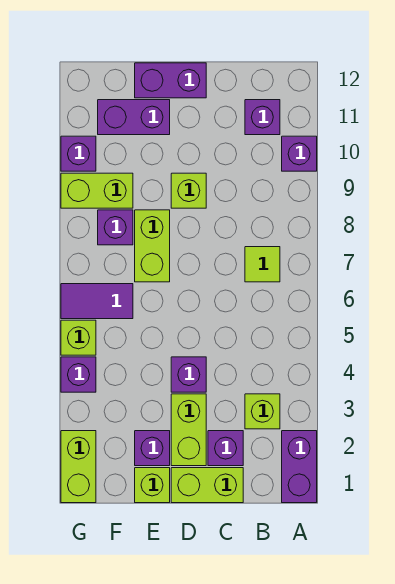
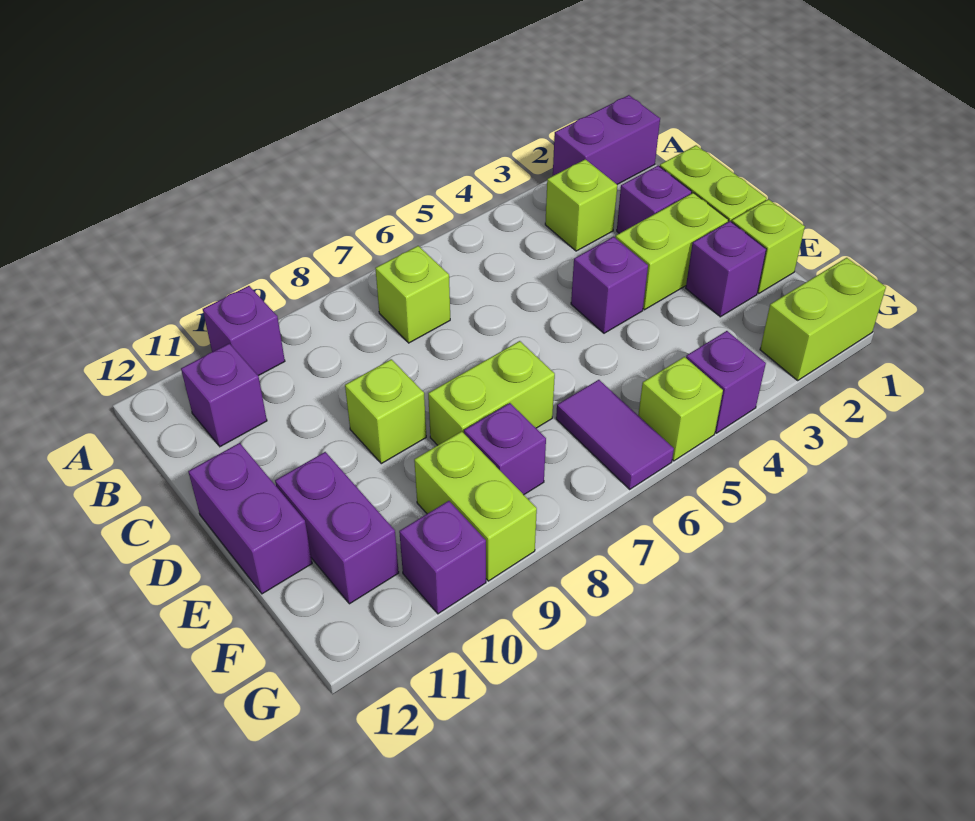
lime 1x1 tile [245,247,280,282] -> lime 1x1 brick [375,246,450,343]

